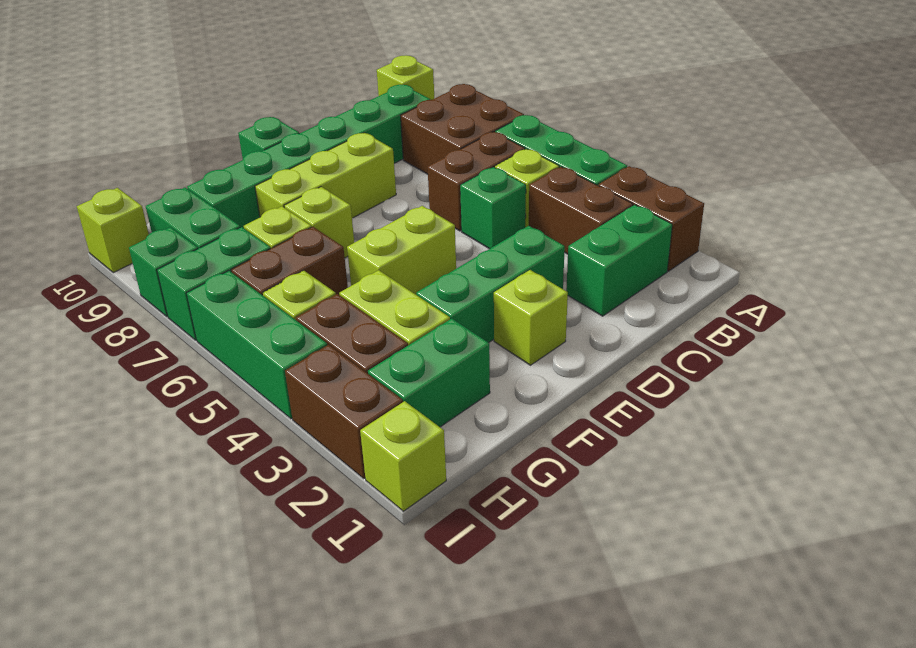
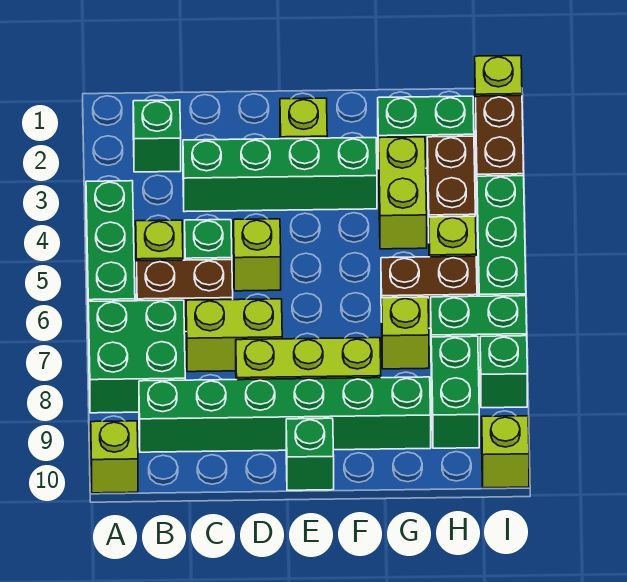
brown 1x2 brick [599,166,704,271] -> none
brown 2x2 brick [400,84,524,174] -> green 2x2 brick [88,300,185,413]
green 1x2 brick [566,205,672,316] -> green 1x1 brick [133,100,181,172]
brown 1x2 brick [529,167,633,254] -> none
green 1x3 brick [416,226,565,343] -> green 1x4 brick [183,138,377,212]
lime 1x2 brick [347,206,456,294] -> lime 1x2 brick moved to [186,299,282,372]
lime 1x1 brick [284,187,354,258] -> lime 1x1 brick moved to [233,219,281,291]

